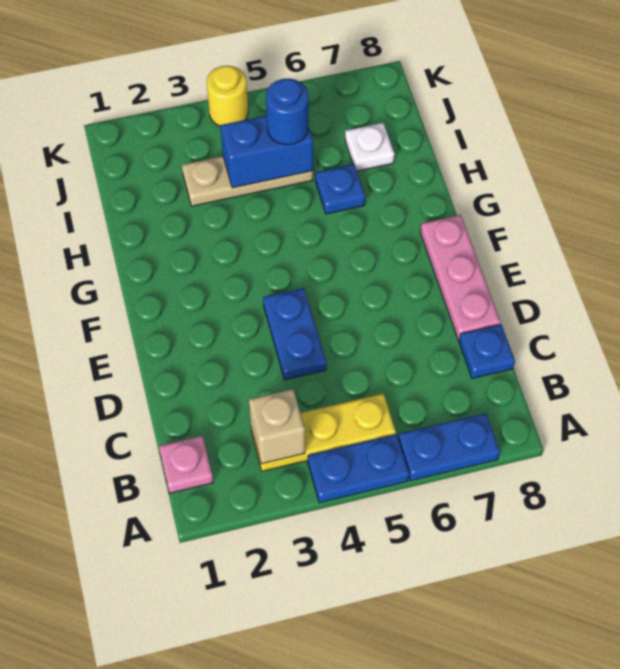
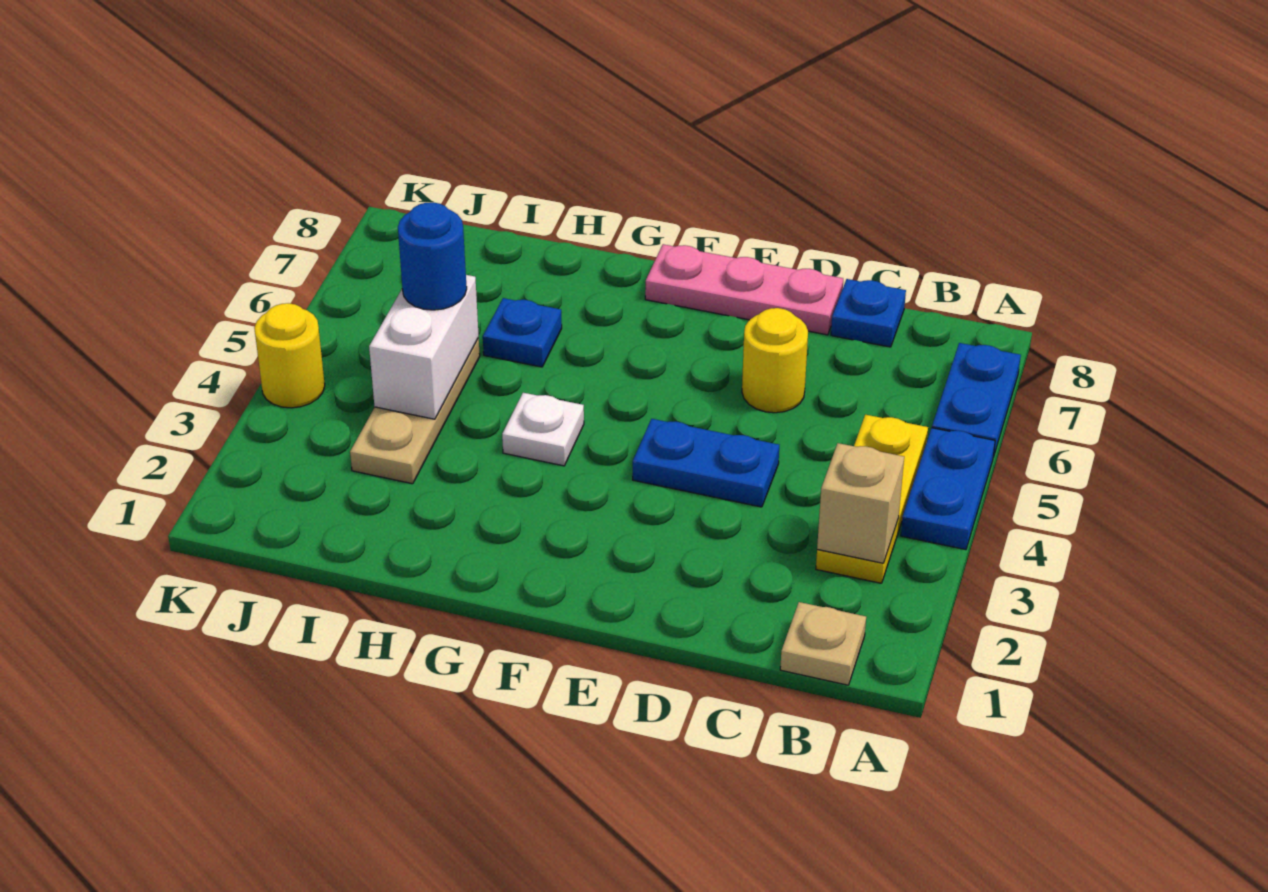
pink 1x1 plate [159,436,213,493] -> tan 1x1 plate [780,602,866,685]
none -> yellow 1x1 round brick [742,308,808,413]
blue 1x2 brick [220,116,313,188] -> white 1x2 brick [369,275,479,419]
white 1x1 plate [345,123,394,171] -> white 1x1 plate moved to [502,393,584,466]

